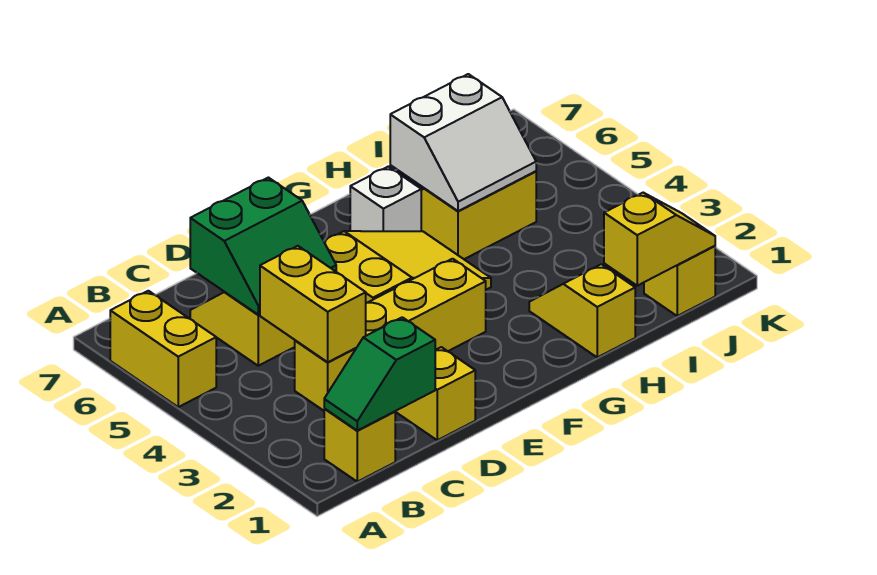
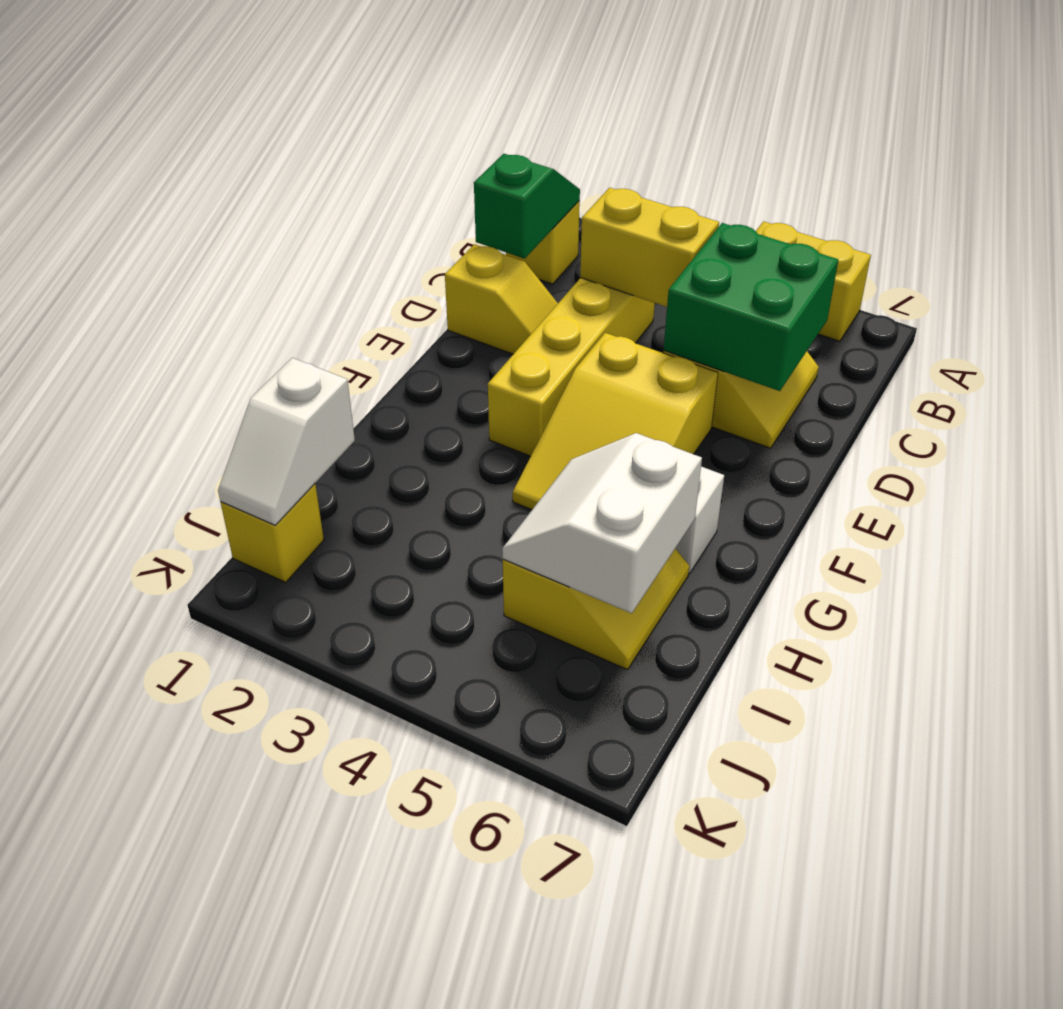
green 2x2 slope [190,178,336,315] -> green 2x2 brick [664,223,838,391]
yellow 1x2 slope [529,264,635,357] -> none
yellow 1x2 slope [604,193,715,286] -> white 1x2 slope [218,358,355,525]

